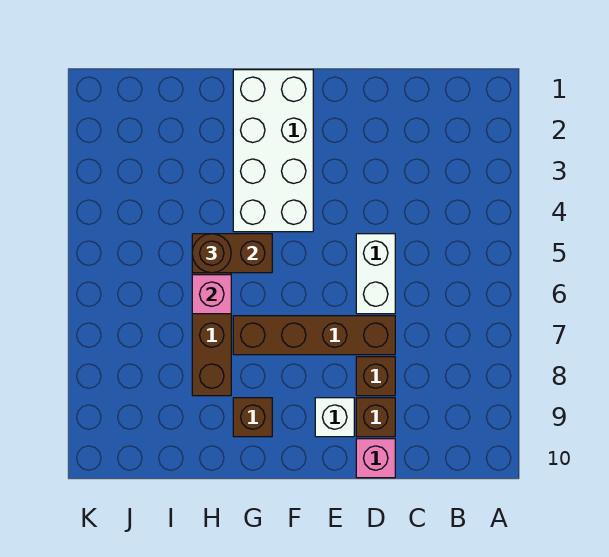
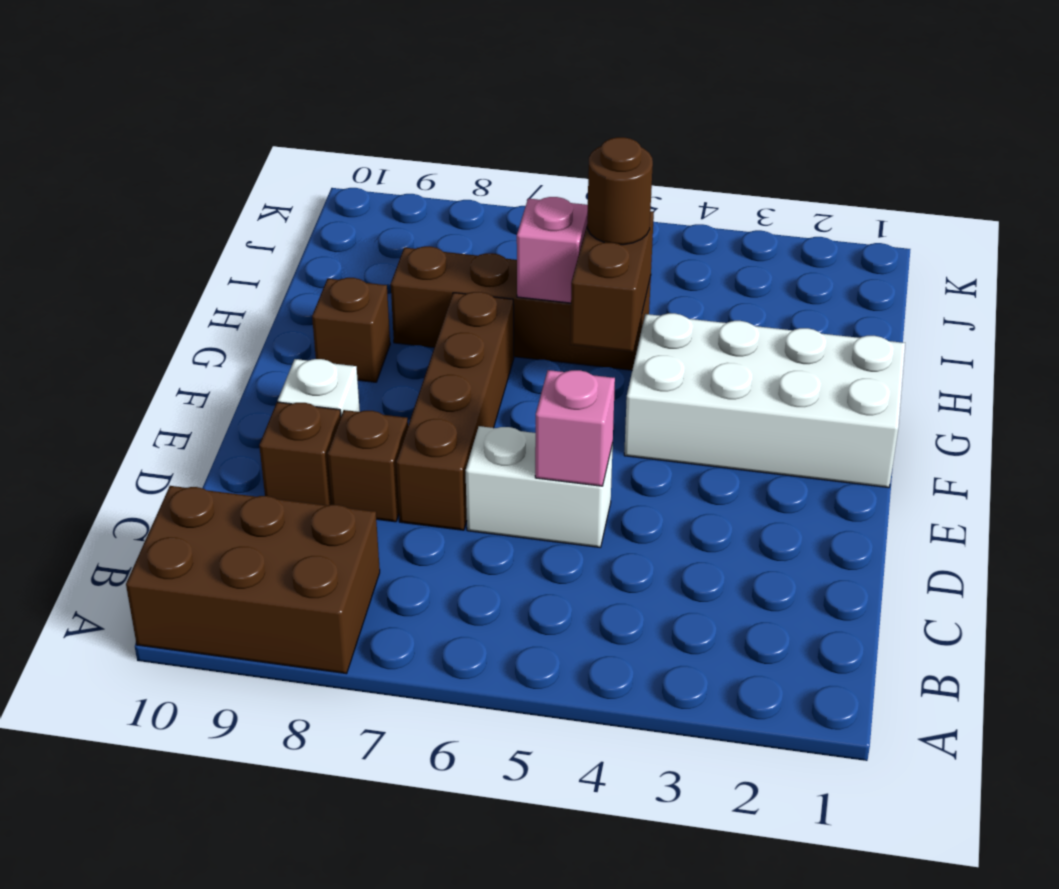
none -> brown 2x3 brick [126,486,380,674]
pink 1x1 brick [356,439,395,478] -> pink 1x1 brick moved to [535,370,615,486]

